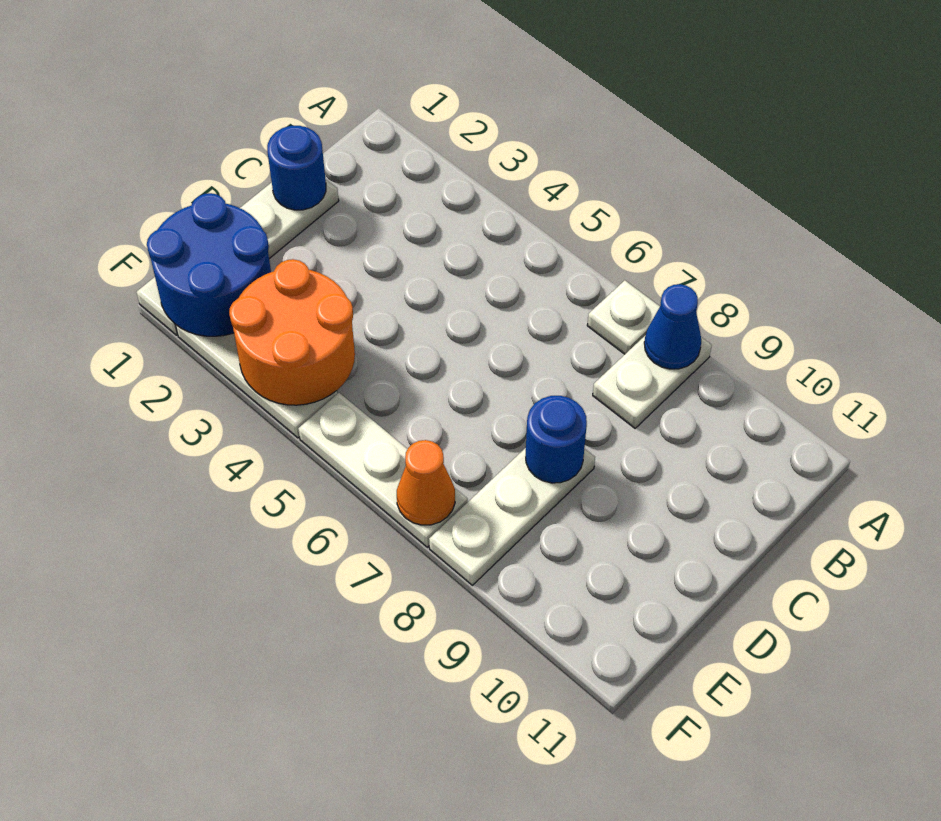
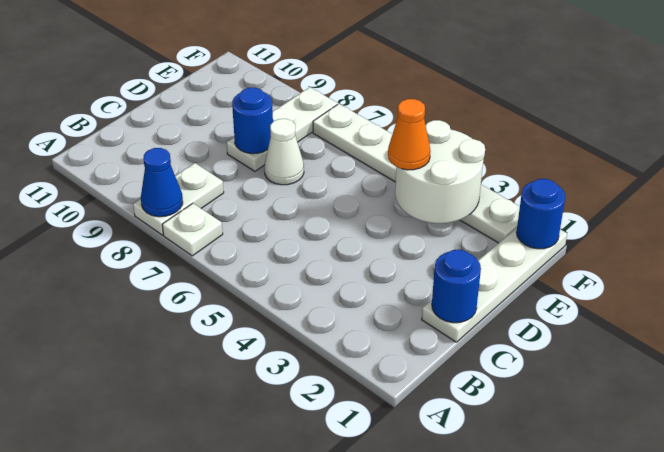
none -> white 1x1 cone [264,119,304,185]
blue 2x2 round brick [147,193,271,336] -> blue 1x1 round brick [516,179,565,249]
orange 2x2 round brick [229,259,355,405] -> white 2x2 round brick [395,120,485,223]
orange 1x1 cone [397,440,455,525] -> orange 1x1 cone moved to [388,99,430,170]

